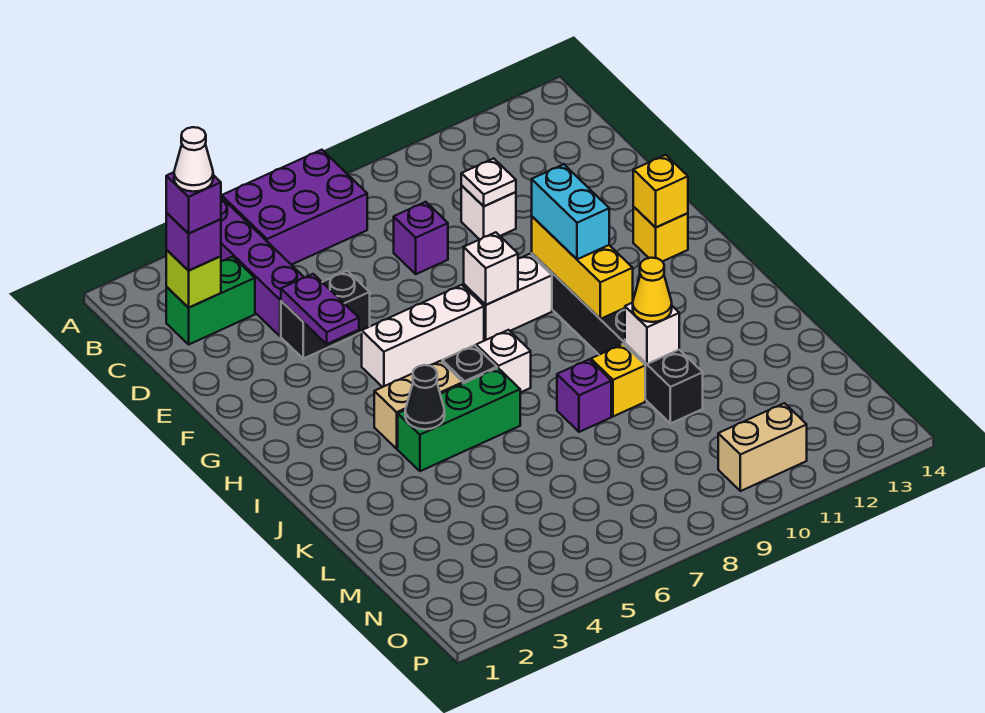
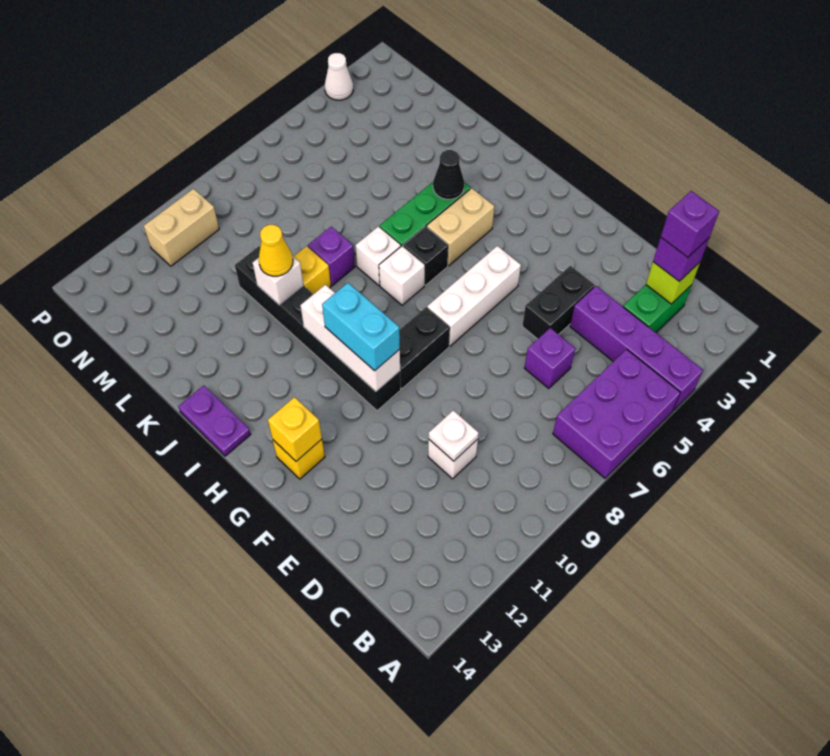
white 1x1 cone [174,127,213,192] -> white 1x1 cone moved to [325,53,353,100]
purple 1x1 brick [394,202,448,274] -> purple 1x1 brick moved to [525,328,575,389]
purple 1x2 plate [281,274,359,344] -> purple 1x2 plate moved to [178,386,251,456]
white 1x2 brick [464,254,552,341] -> black 1x2 brick [399,307,450,389]
white 1x1 brick [464,232,518,305] -> white 1x1 brick moved to [356,226,401,285]
yellow 1x3 brick [532,217,633,319] -> white 1x3 brick [300,285,400,391]

